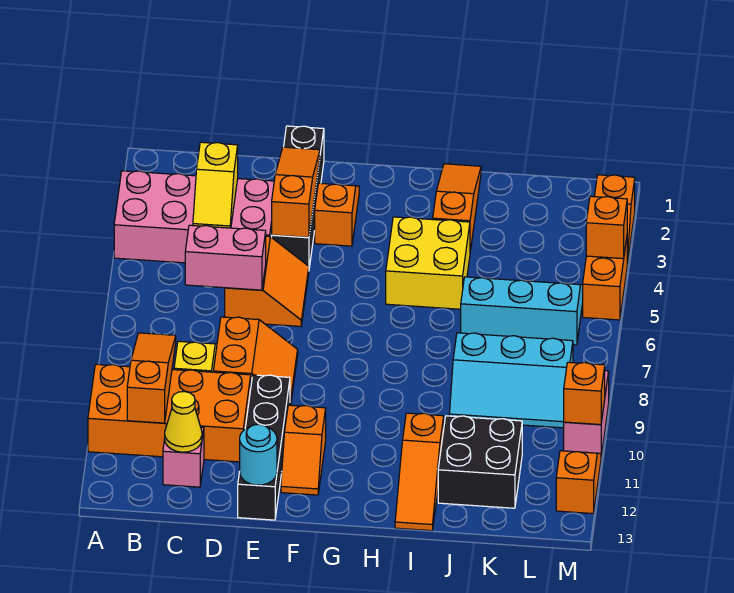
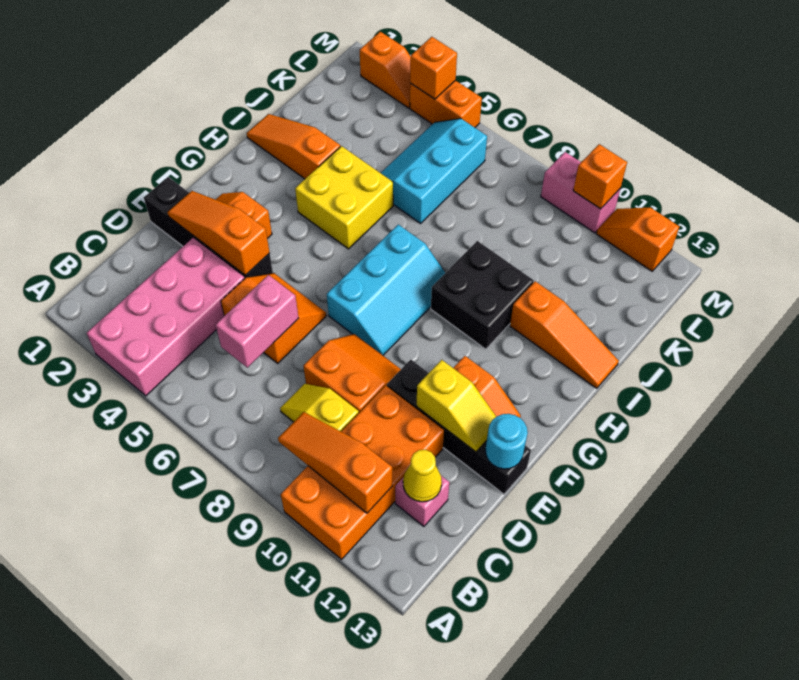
yellow 1x2 slope [193,142,238,228] -> yellow 1x2 slope moved to [417,360,496,452]
cyan 2x3 slope [449,333,573,428] -> cyan 2x3 slope moved to [327,225,445,355]
black 2x2 brick [438,416,522,508] -> black 2x2 brick moved to [431,241,534,349]

